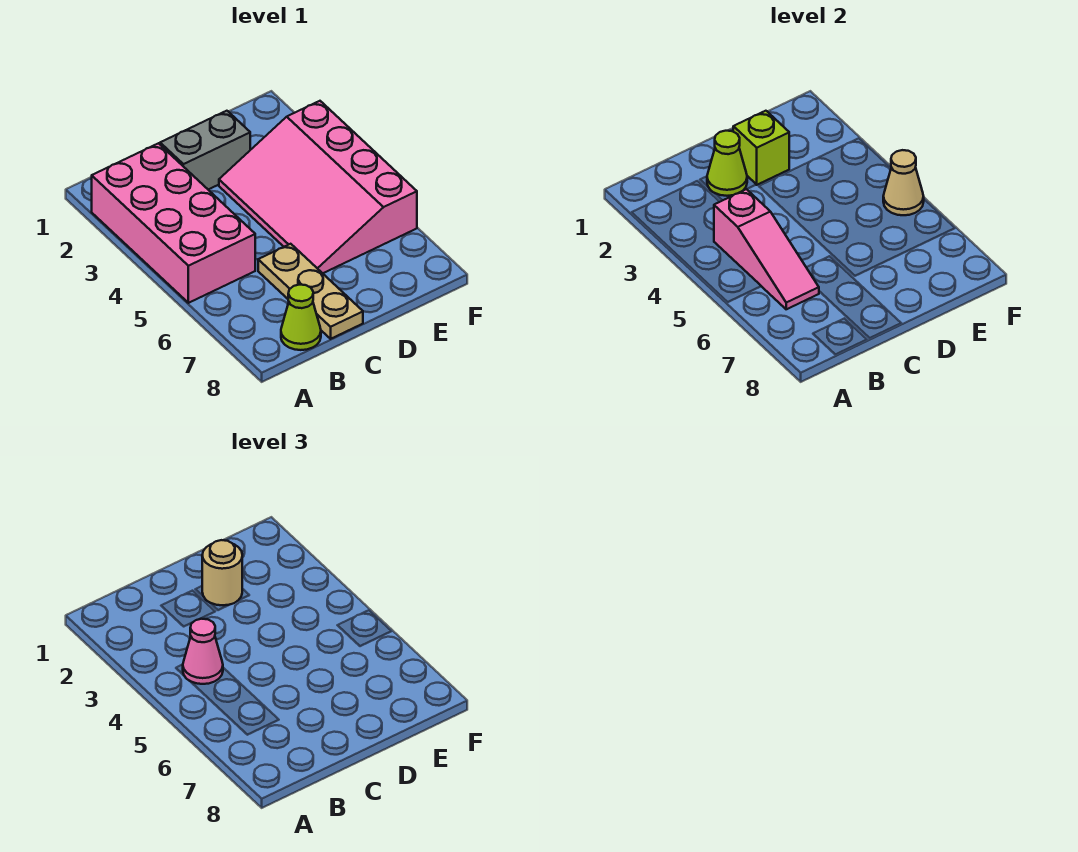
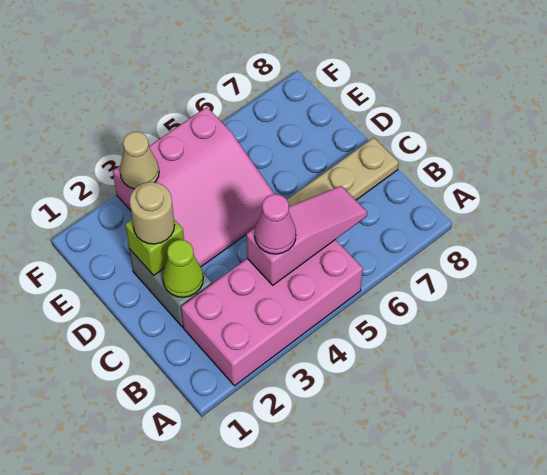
lime 1x1 cone [281,285,321,350] -> none
pink 3x4 slope [219,101,417,273] -> pink 3x3 slope [113,107,274,267]
tan 1x1 cone [883,150,924,215] -> tan 1x1 cone moved to [120,132,159,189]

